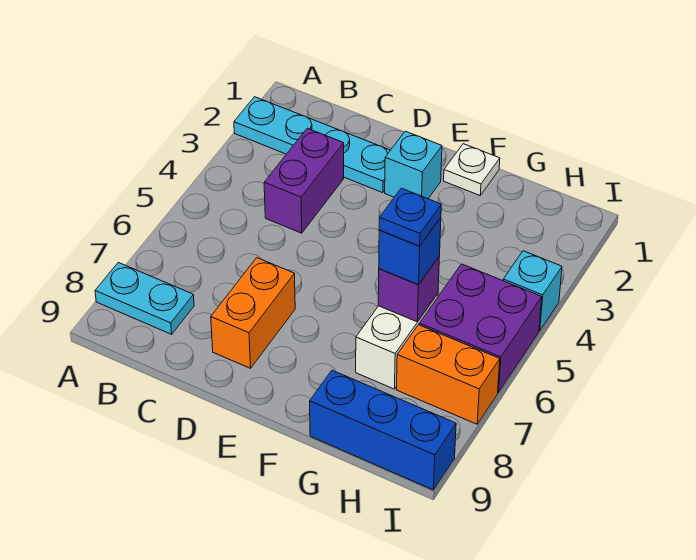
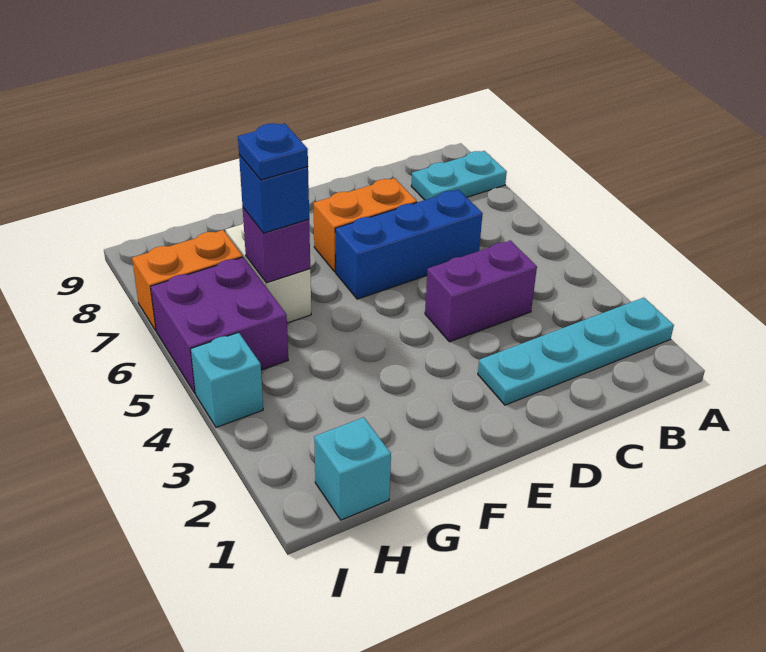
purple 1x2 brick [264,128,344,233] -> purple 1x2 brick turned to [425,240,537,342]
orange 1x2 brick [211,258,295,368] -> orange 1x2 brick turned to [313,178,417,272]
cyan 1x1 brick [385,131,442,199] -> cyan 1x1 brick moved to [314,417,391,520]
white 1x1 plate [444,144,500,195] -> none
blue 1x3 brick [310,370,456,490] -> blue 1x3 brick moved to [335,190,483,299]

